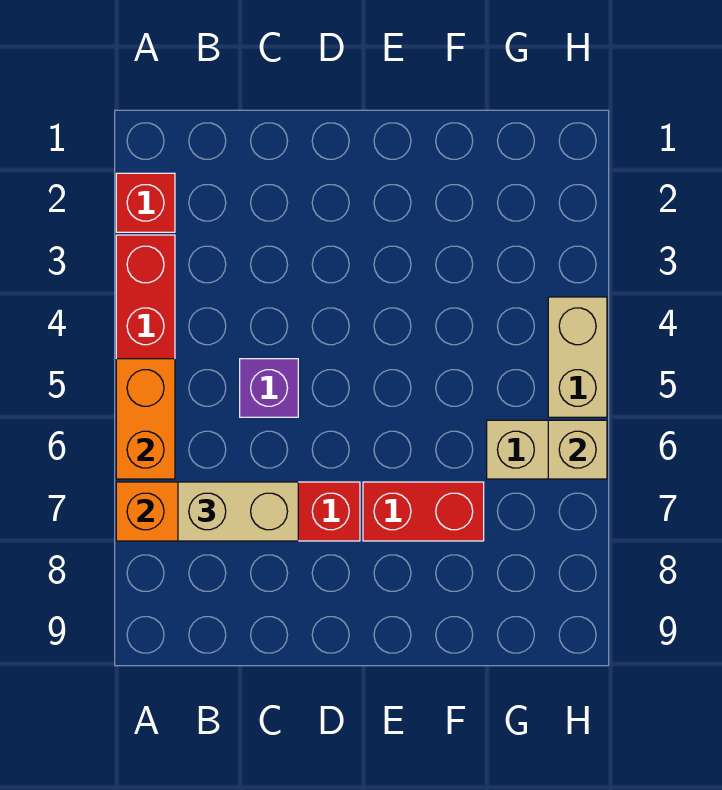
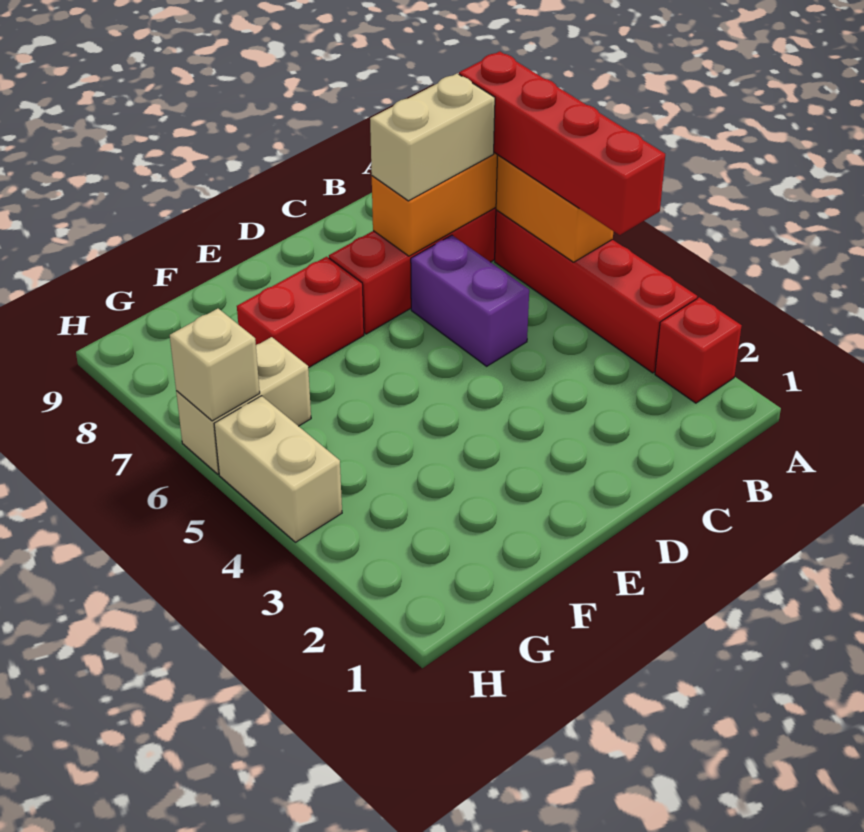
none -> red 1x4 brick [459,51,665,235]
purple 1x1 brick [240,359,298,417] -> purple 1x2 brick [411,235,529,366]

